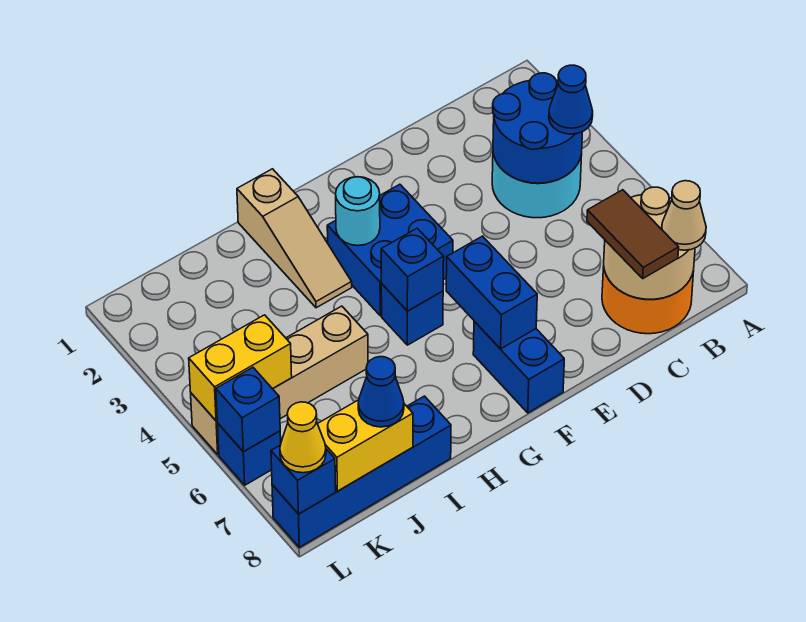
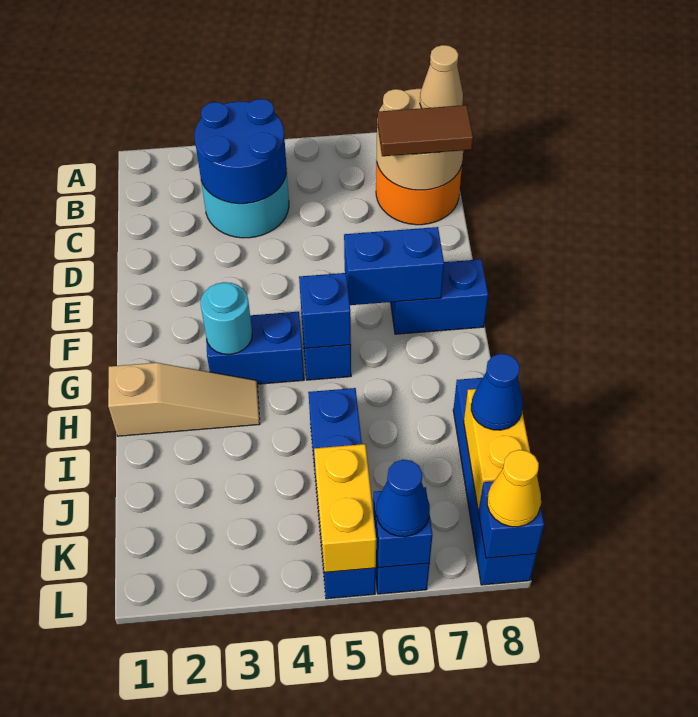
blue 1x1 cone [549,65,593,134] -> blue 1x1 cone moved to [376,460,430,537]
blue 2x2 brick [327,184,453,316] -> blue 1x2 brick [206,312,304,384]
tan 1x4 brick [191,306,368,454] -> blue 1x4 brick [308,388,376,599]

